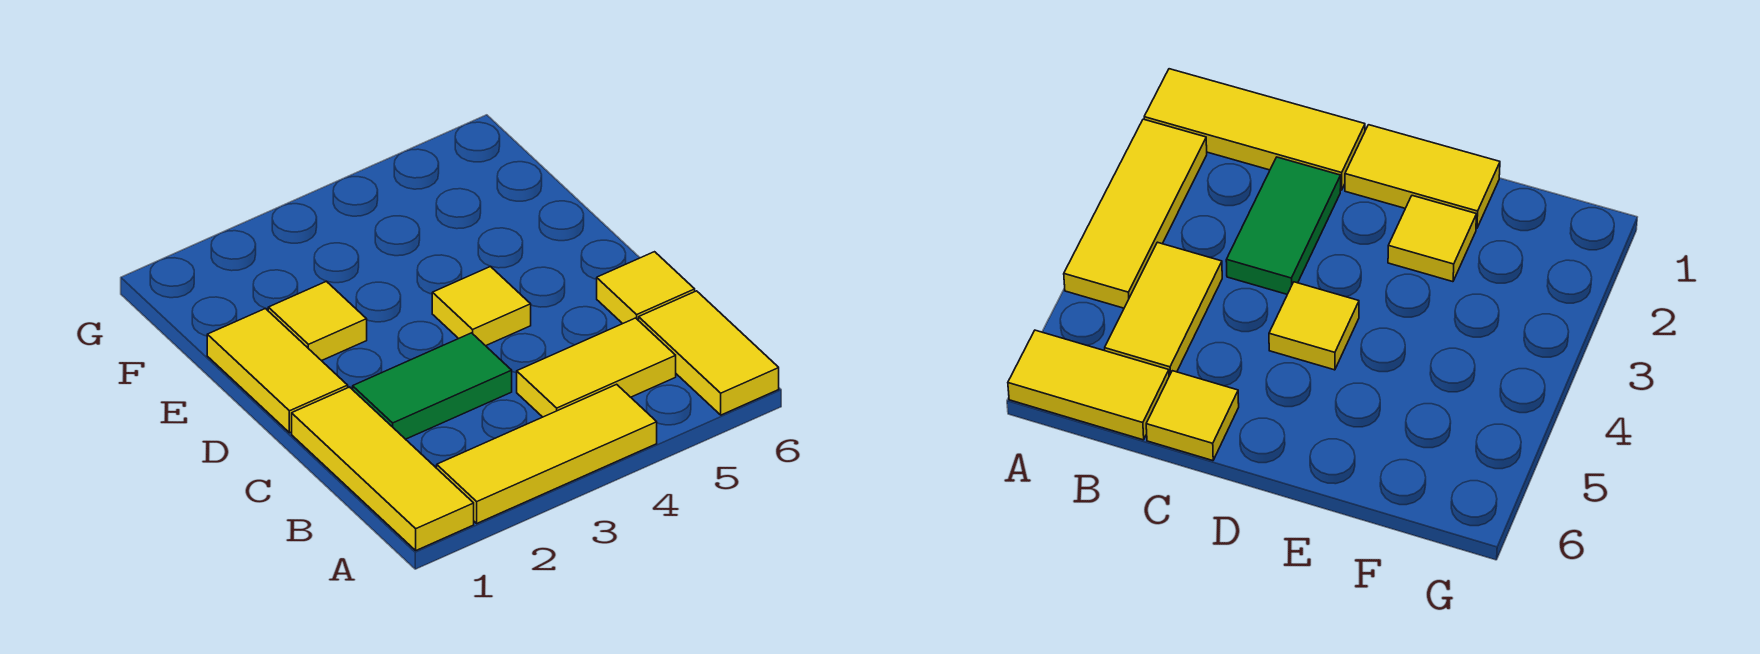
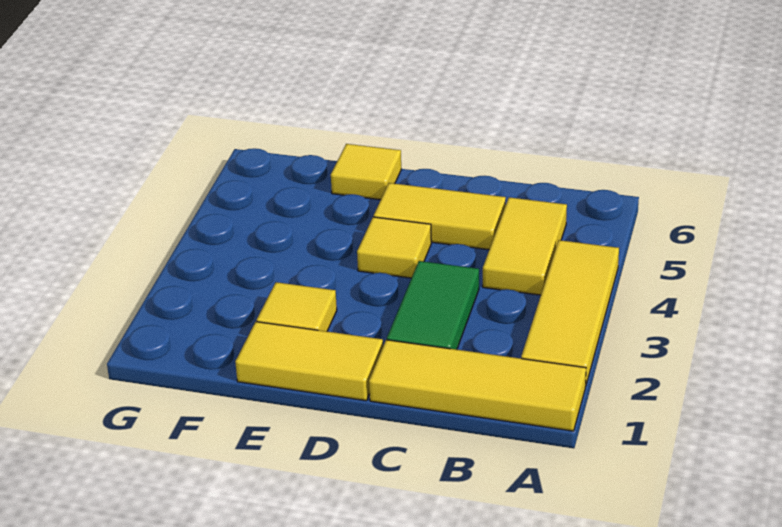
yellow 1x2 tile [639,291,779,415] -> yellow 1x2 tile moved to [374,183,506,250]
yellow 1x1 tile [597,252,695,324] -> yellow 1x1 tile moved to [331,144,401,200]

